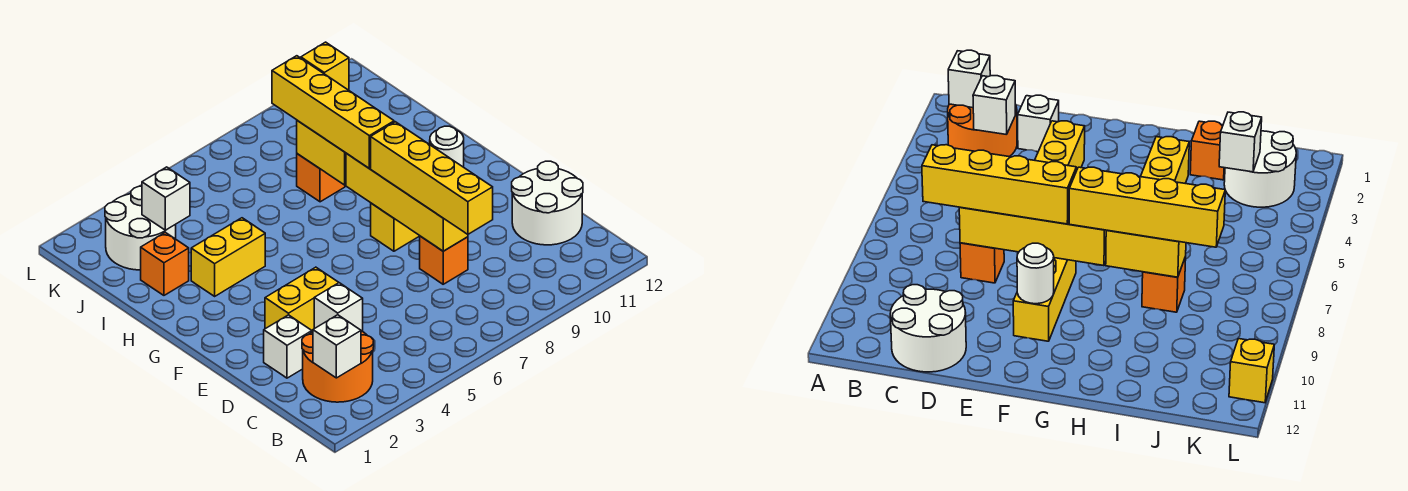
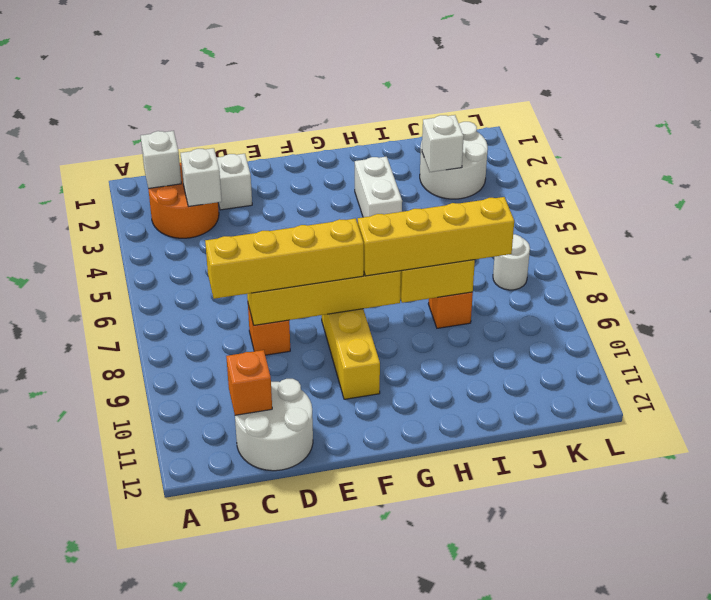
yellow 1x2 brick [265,267,339,332] -> none
white 1x1 round brick [430,126,464,167] -> white 1x1 round brick moved to [493,234,530,290]
yellow 1x2 brick [191,218,265,296] -> white 1x2 brick [355,157,402,217]
orange 1x1 brick [141,232,189,295] -> orange 1x1 brick moved to [226,350,272,415]
yellow 1x1 brick [301,42,349,90] -> none

